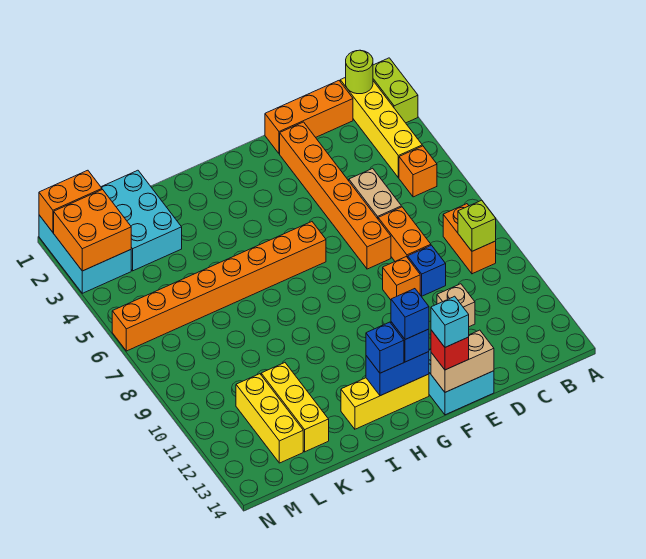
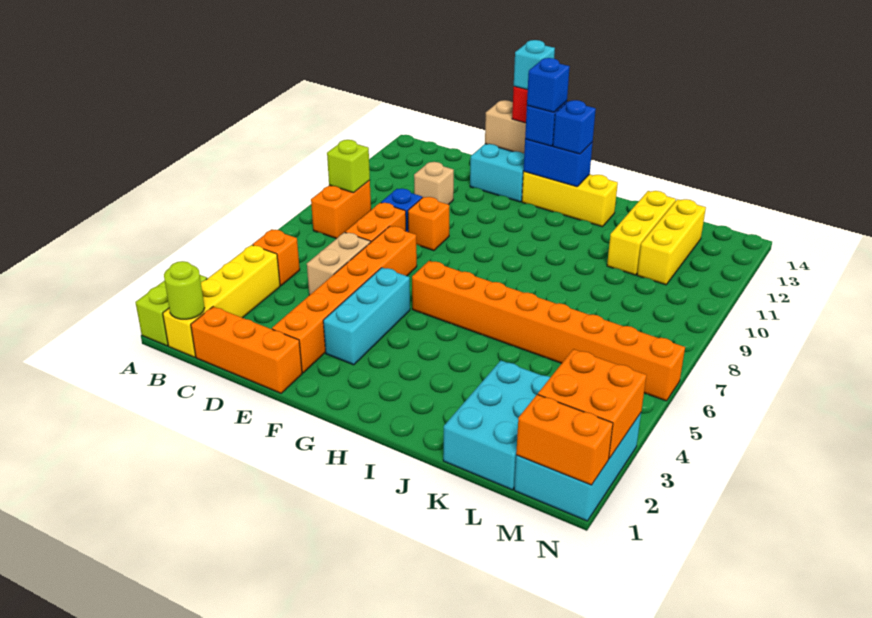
none -> cyan 1x3 brick [323,268,410,365]

